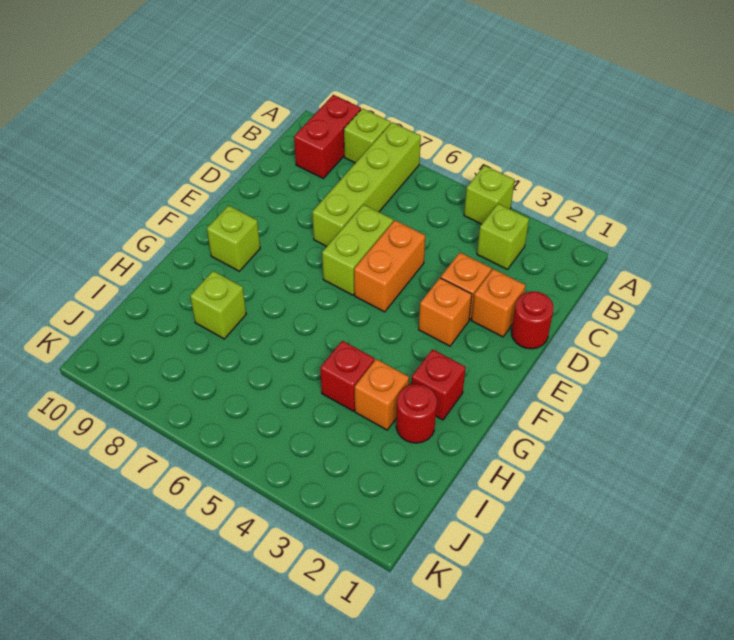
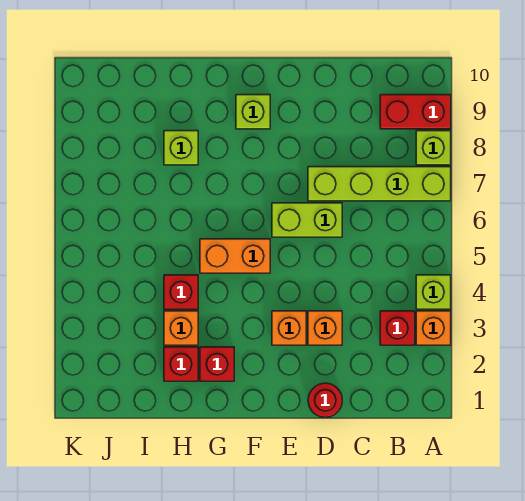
lime 1x1 brick [477,204,529,270] -> red 1x1 brick [380,311,415,345]
orange 1x1 brick [471,269,526,337] -> orange 1x1 brick moved to [416,311,451,345]
orange 1x2 brick [354,220,425,312] -> orange 1x2 brick moved to [200,239,270,273]
red 1x1 round brick [396,384,437,443] -> red 1x1 brick [164,347,198,381]

